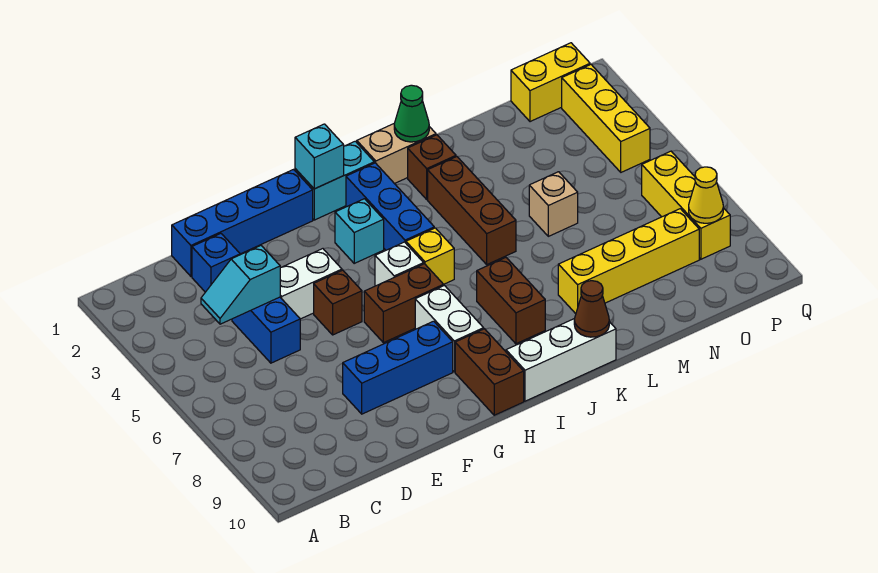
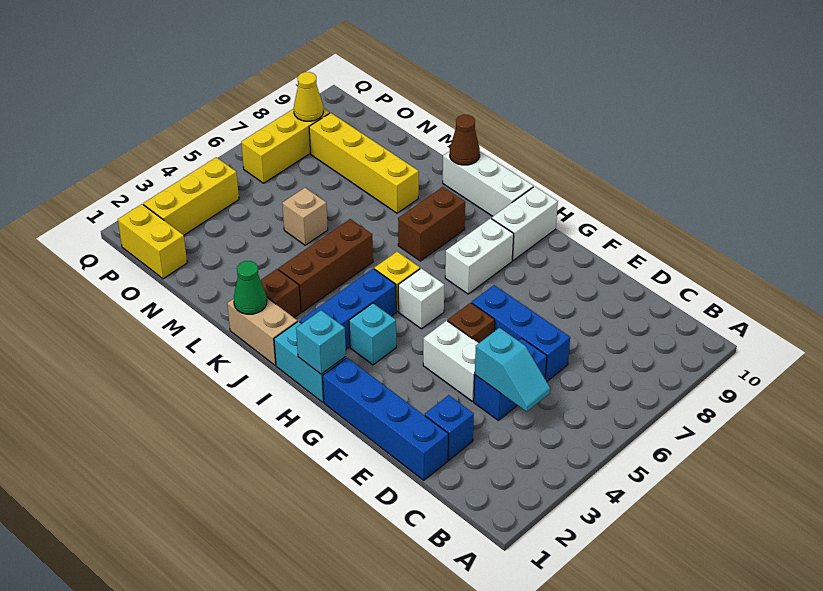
blue 1x3 brick [343,321,453,414] -> blue 1x3 brick moved to [472,285,570,381]
brown 1x2 brick [364,264,444,343] -> none
brown 1x2 brick [455,329,524,415] -> white 1x2 brick [492,186,558,260]

